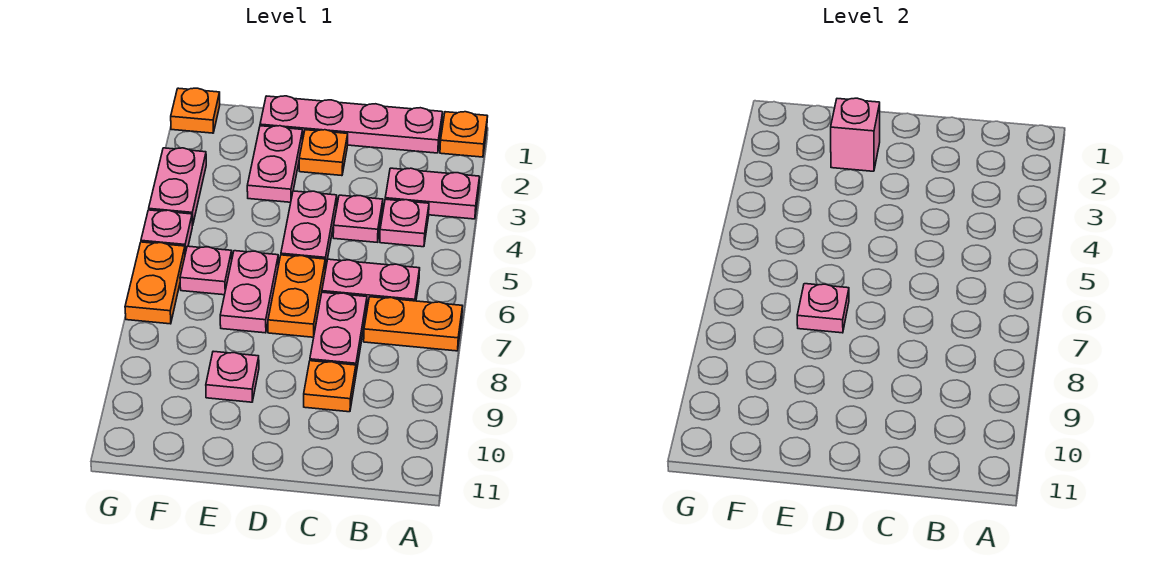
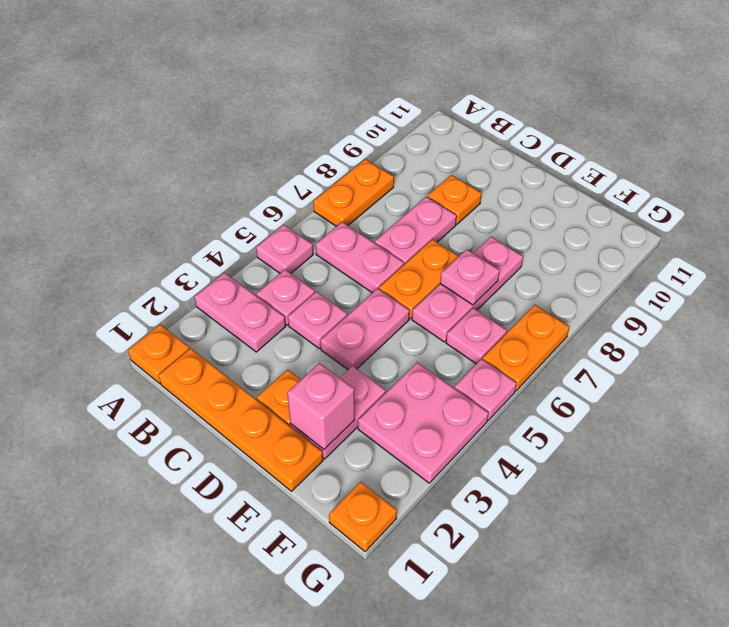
orange 1x2 plate [364,297,462,351] -> orange 1x2 plate turned to [313,159,394,227]
pink 1x4 plate [260,96,443,153] -> orange 1x4 plate [159,348,323,491]
pink 1x2 plate [220,251,278,333] -> pink 1x3 plate [412,237,523,342]
pink 1x1 plate [206,351,259,402] -> pink 1x1 plate moved to [256,225,313,273]
pink 1x2 plate [149,148,206,226] -> pink 2x2 plate [358,362,489,483]

